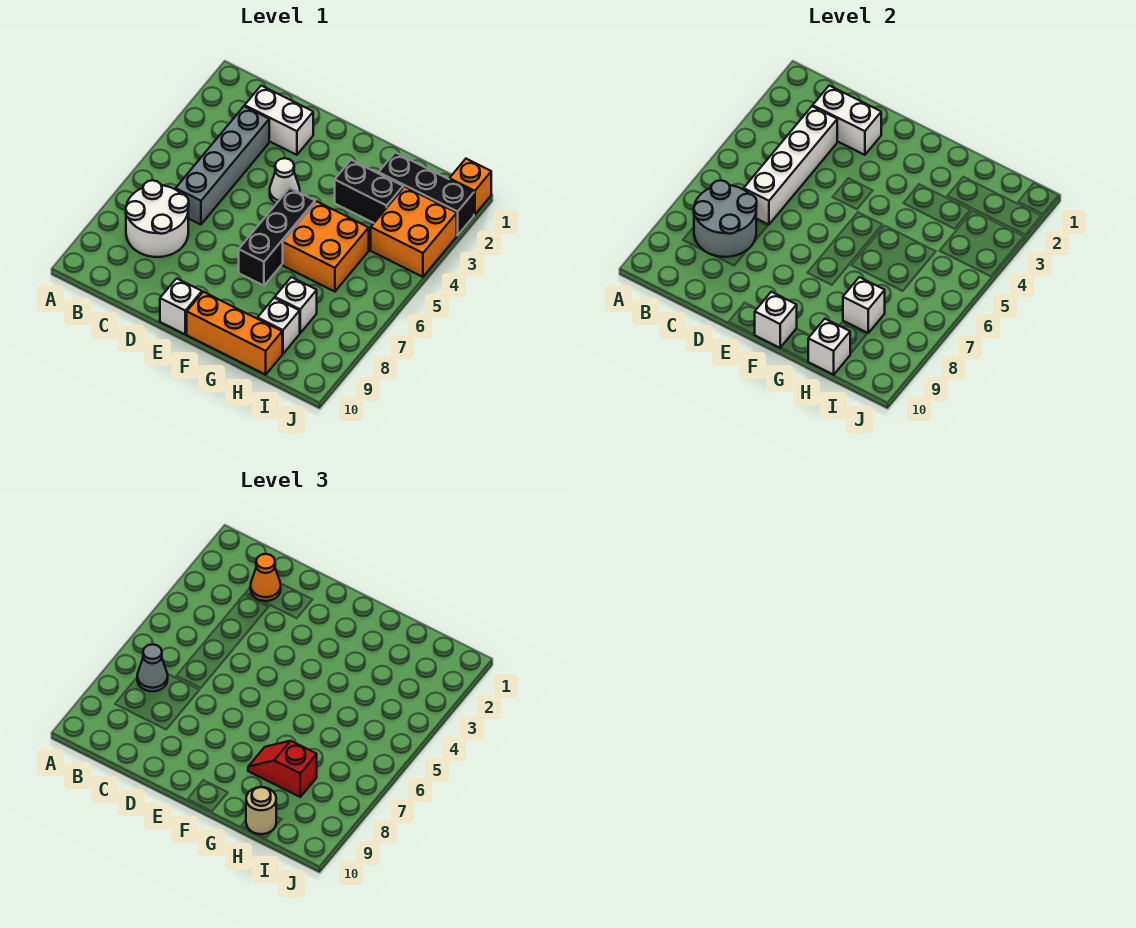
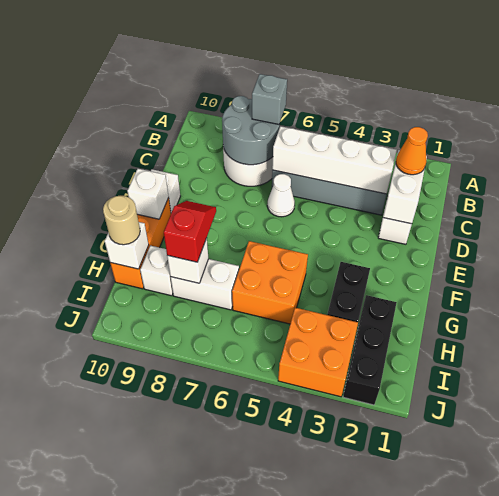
grey 1x1 cone [137,644,168,691] -> grey 1x1 brick [252,74,287,124]
white 1x1 cone [270,158,300,204] -> white 1x1 cone moved to [267,174,295,217]
black 1x3 brick [239,188,315,286] -> none
white 1x1 brick [275,277,317,333] -> white 1x2 brick [171,259,239,310]
orange 1x1 brick [449,159,491,215] -> none

